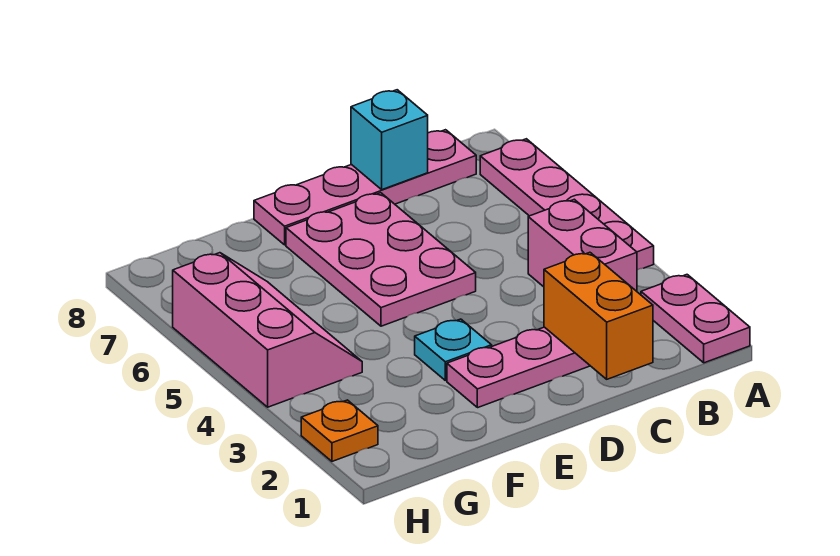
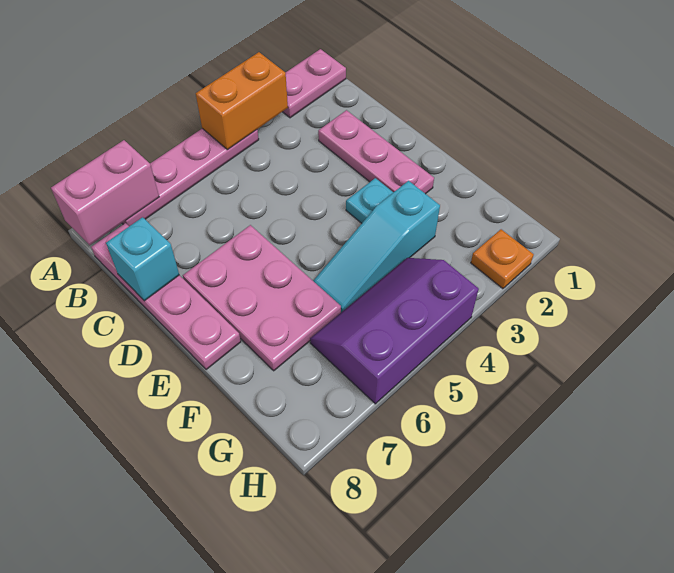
pink 1x2 brick [528,199,637,291] -> pink 1x2 brick moved to [51,140,159,245]
orange 1x2 brick [544,252,653,379] -> orange 1x2 brick moved to [196,52,288,150]
pink 2x3 plate [286,193,476,326] -> pink 2x3 plate turned to [183,225,341,371]
none -> cyan 1x3 slope [313,181,440,312]
pink 2x3 slope [173,253,362,407] -> purple 2x3 slope [310,258,479,404]

